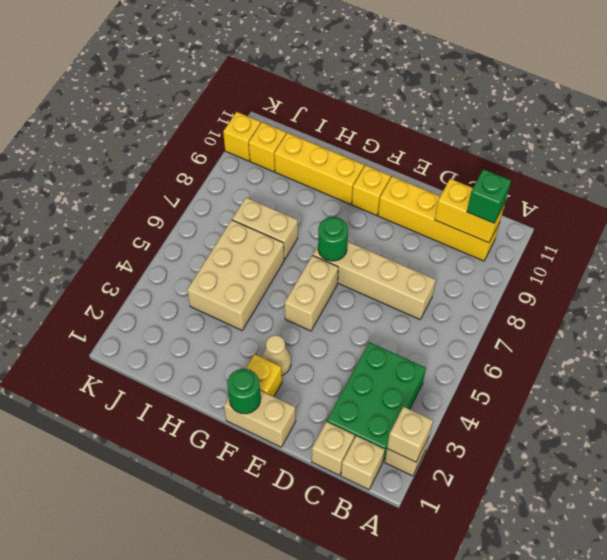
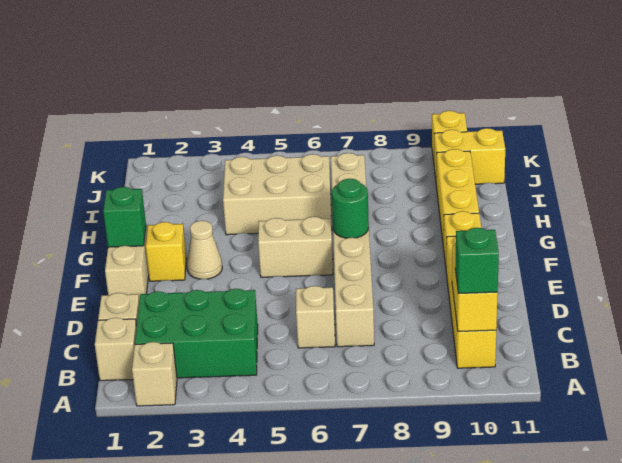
tan 1x1 brick [387,407,433,462] -> tan 1x1 brick moved to [296,286,335,348]
green 1x1 round brick [227,369,261,414] -> green 1x1 brick [103,187,146,247]
yellow 1x1 brick [249,122,286,172] -> yellow 1x2 brick [434,128,505,184]

